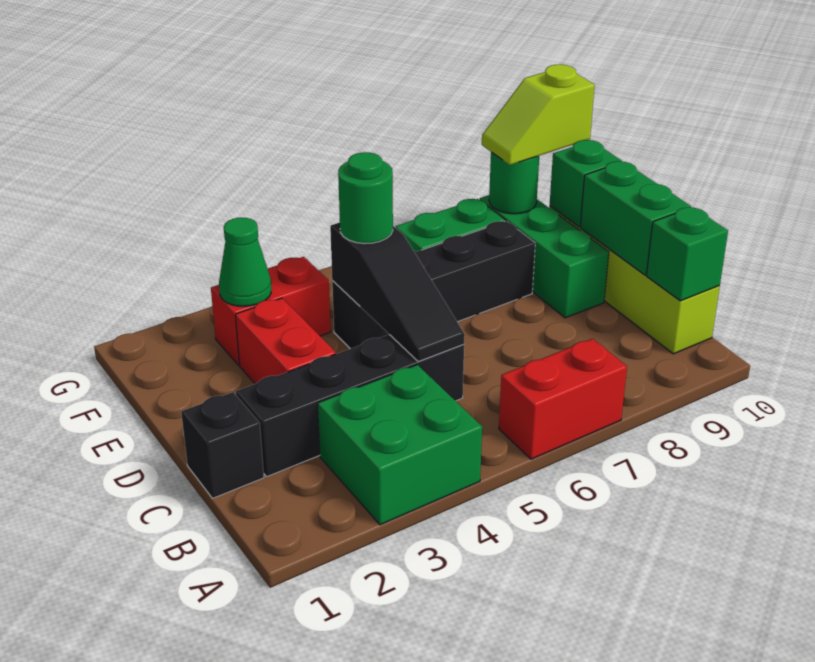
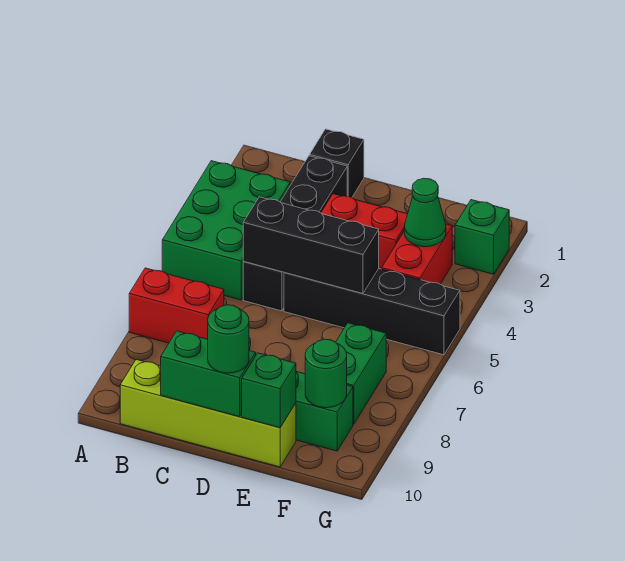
green 2x2 brick [318,365,482,525] -> green 2x3 brick [162,161,290,300]
red 1x2 brick [499,339,627,459] -> red 1x2 brick turned to [129,268,224,343]
green 1x1 brick [647,207,728,301] -> green 1x1 brick moved to [455,200,509,274]
black 1x3 slope [330,222,465,362] -> black 1x3 brick [243,197,379,294]
black 1x4 brick [332,221,535,349] -> black 1x4 brick turned to [284,269,460,355]
green 1x1 round brick [338,152,393,244] -> green 1x1 round brick moved to [208,305,249,373]
lime 1x2 slope [482,64,595,165] -> none

